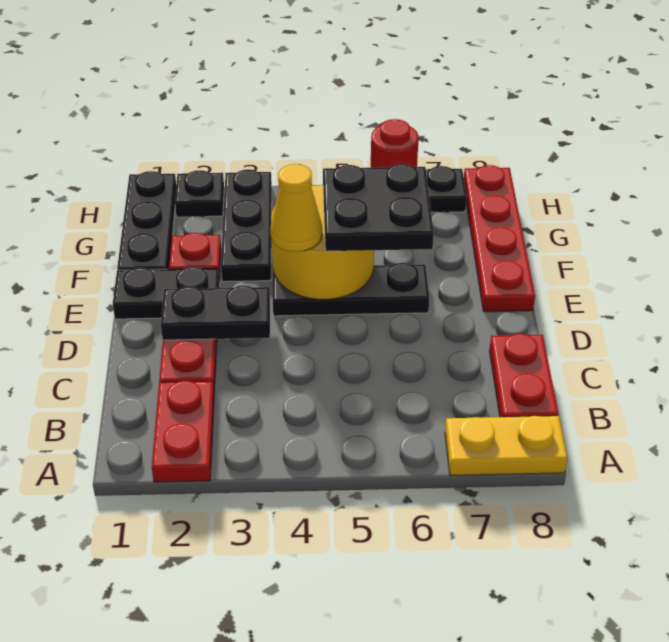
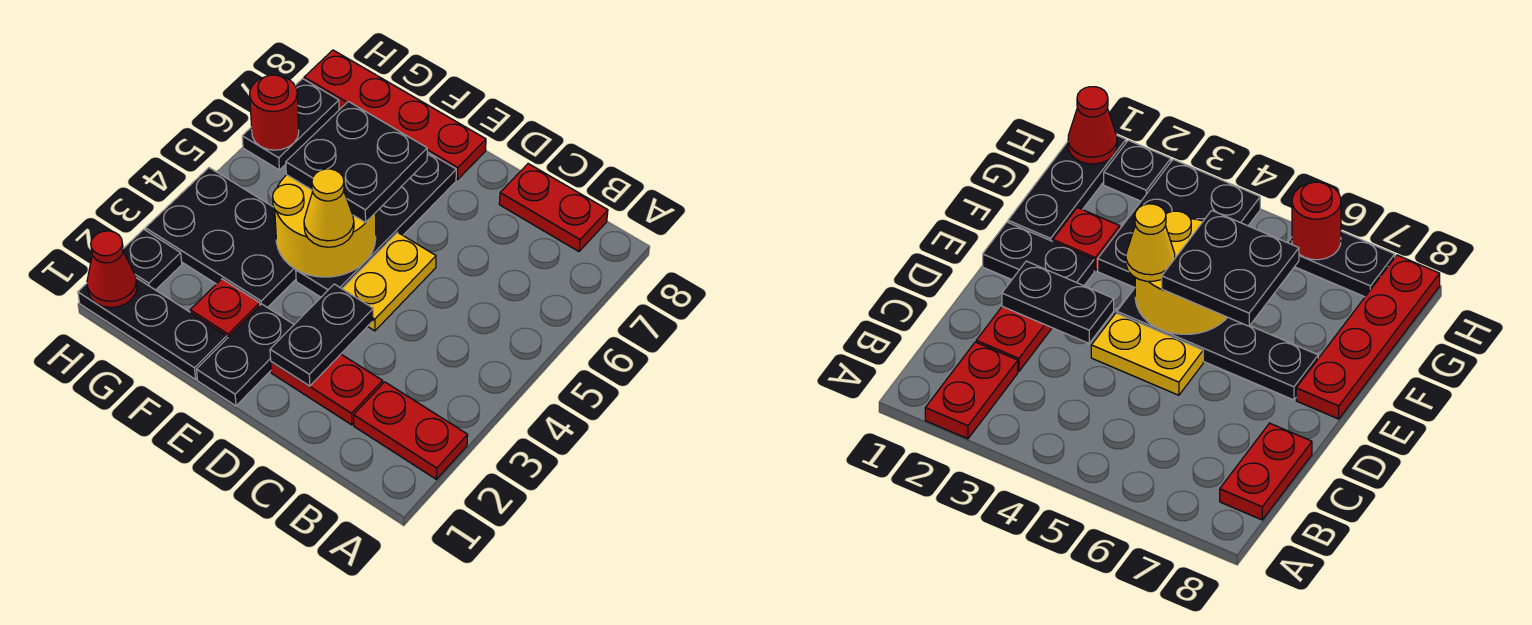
yellow 1x2 plate [445,416,567,476] -> yellow 1x2 plate moved to [342,232,436,331]
black 1x3 plate [273,263,429,316] -> black 1x4 plate [296,152,456,297]
black 1x3 plate [221,169,272,282] -> black 2x3 plate [145,168,296,308]
none -> red 1x1 cone [87,231,137,308]

